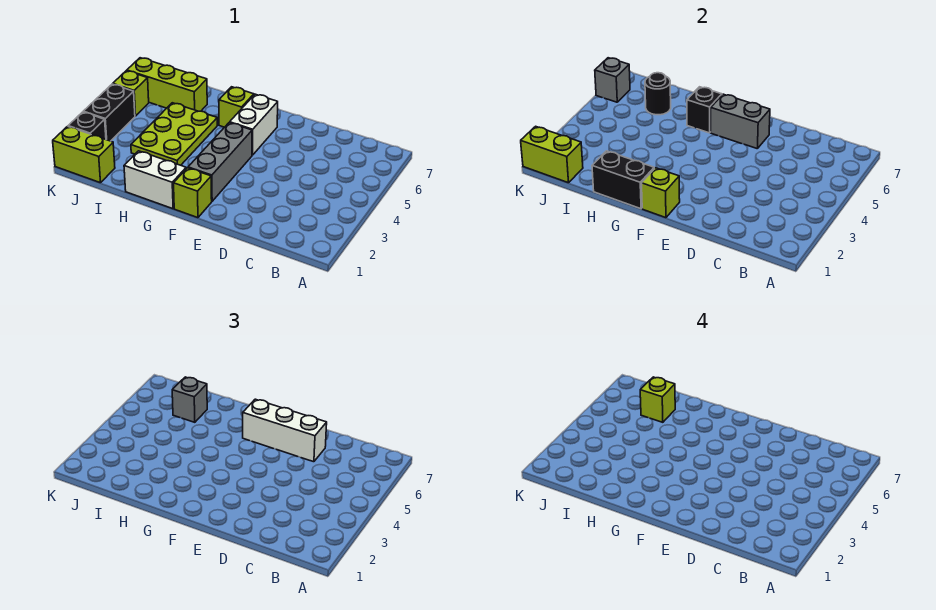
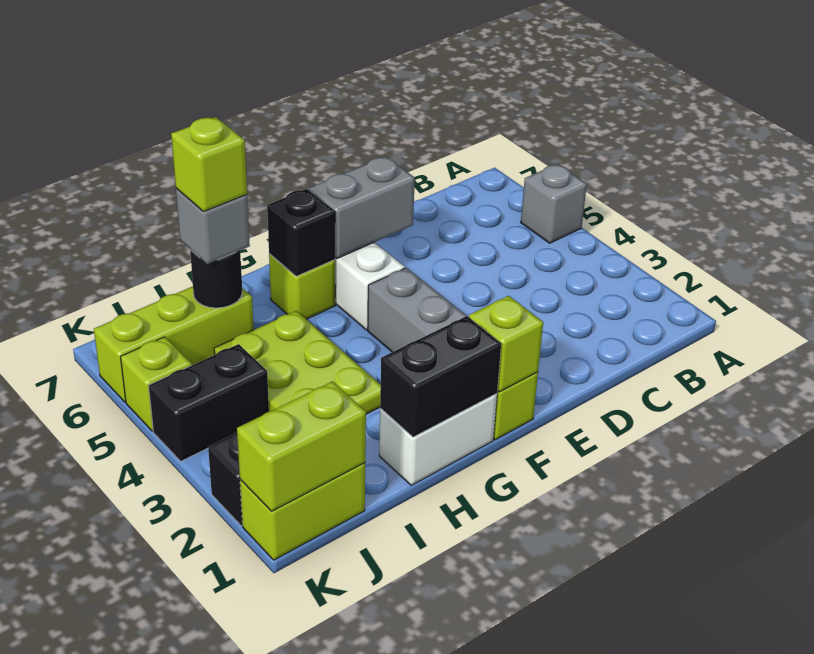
white 1x3 brick [243,399,327,462] -> none
black 1x2 brick [83,84,135,141] -> black 1x2 brick turned to [149,344,269,461]
grey 1x1 brick [595,58,630,102] -> grey 1x1 brick moved to [521,164,587,243]

